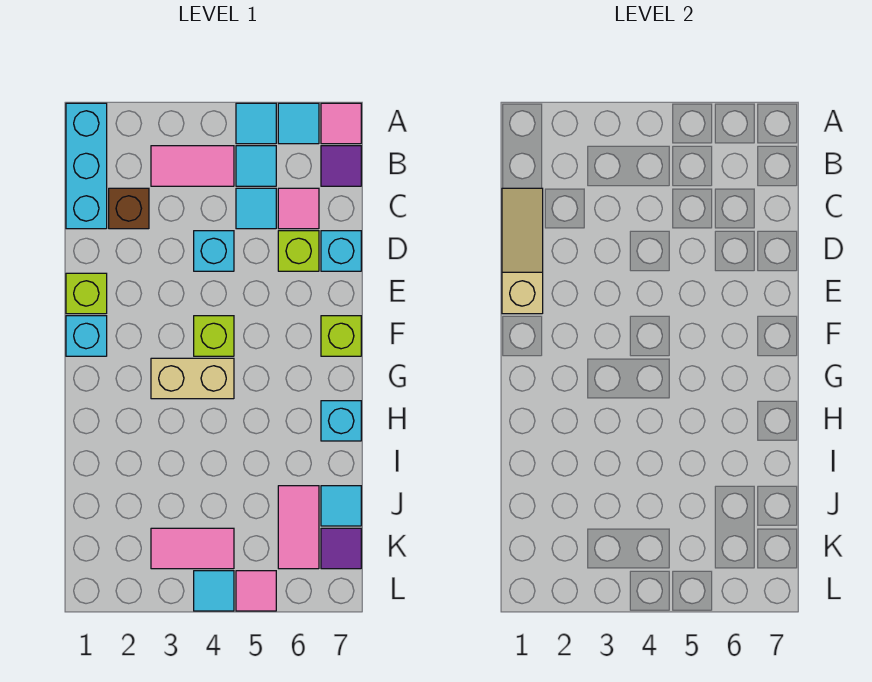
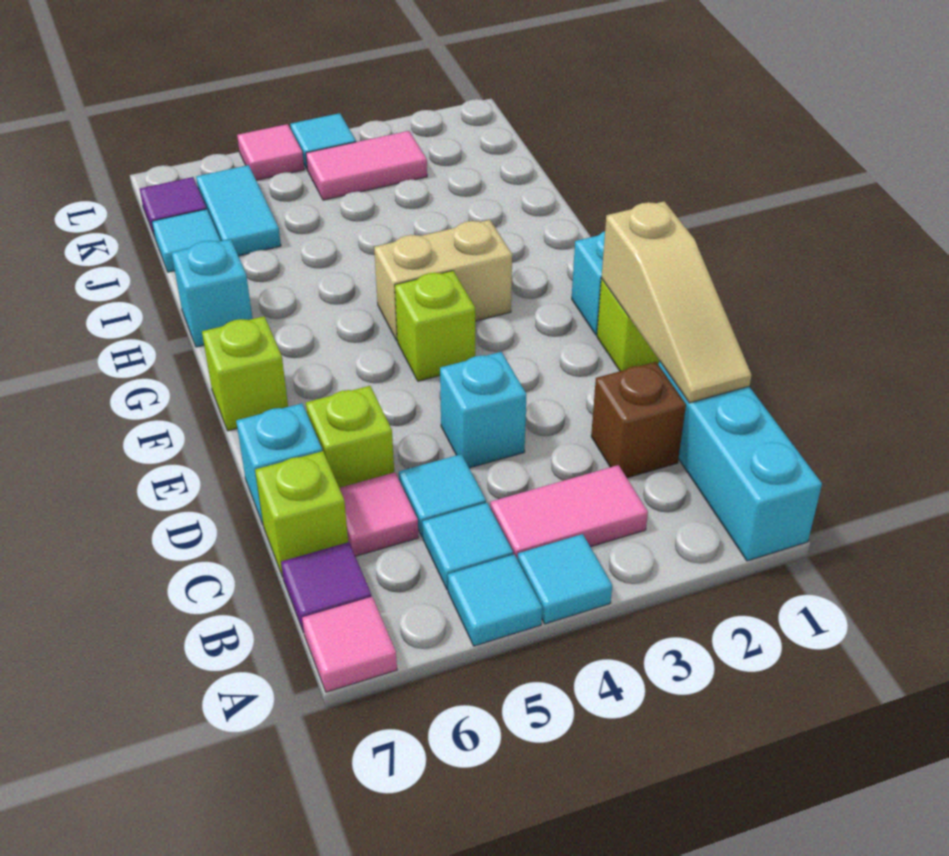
cyan 1x1 tile [278,103,319,144] -> cyan 1x1 tile moved to [518,534,612,624]
none -> lime 1x1 brick [255,451,348,577]
pink 1x2 tile [278,486,319,569] -> cyan 1x2 tile [196,165,281,256]

